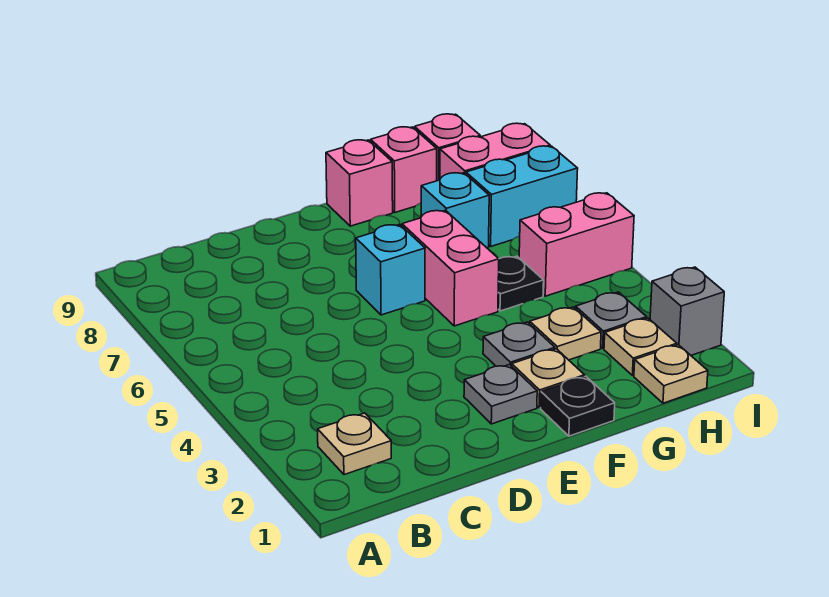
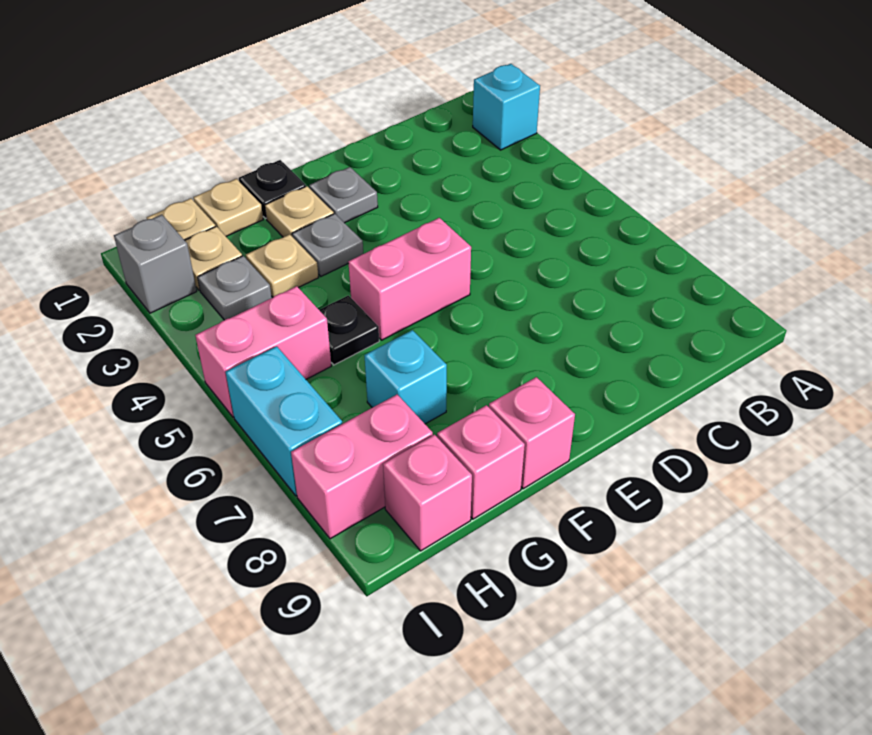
tan 1x1 plate [318,413,391,475] -> tan 1x1 plate moved to [193,179,263,236]
cyan 1x1 brick [356,224,425,315] -> cyan 1x1 brick moved to [473,64,540,150]
pink 1x2 brick [402,210,499,326] -> pink 1x2 brick turned to [348,218,471,340]
cyan 1x2 brick [466,146,578,246] -> cyan 1x2 brick turned to [226,346,342,496]

